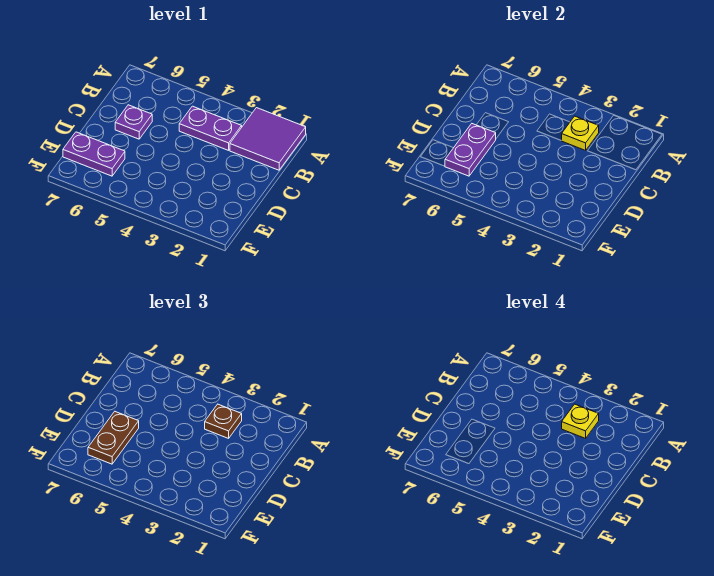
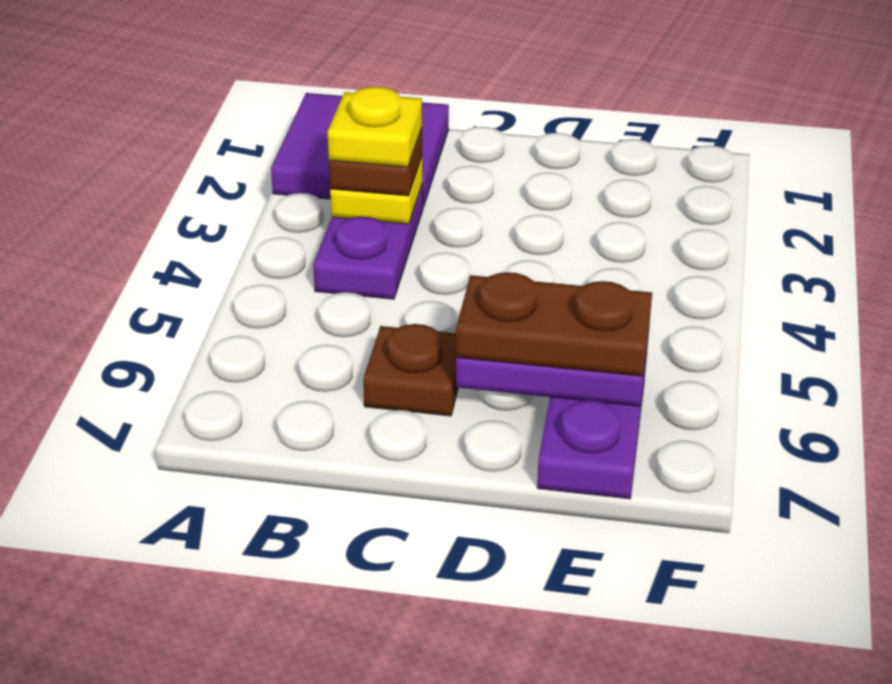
purple 1x1 plate [115,105,152,139] -> brown 1x1 plate [363,324,458,416]

